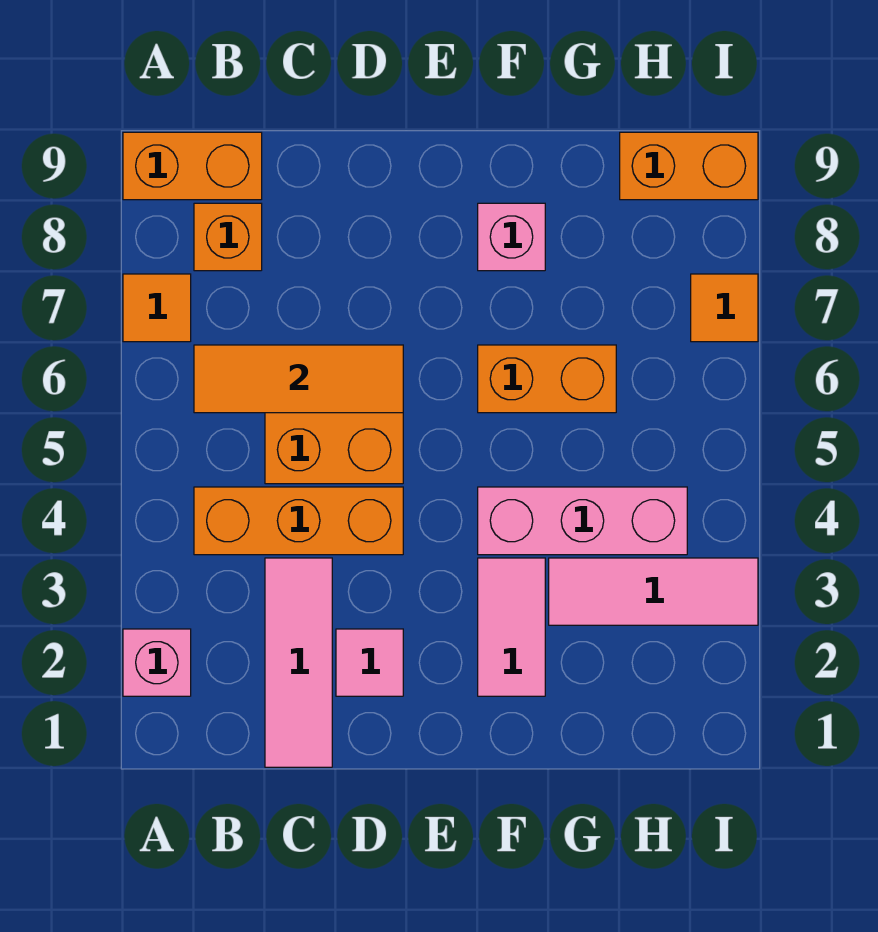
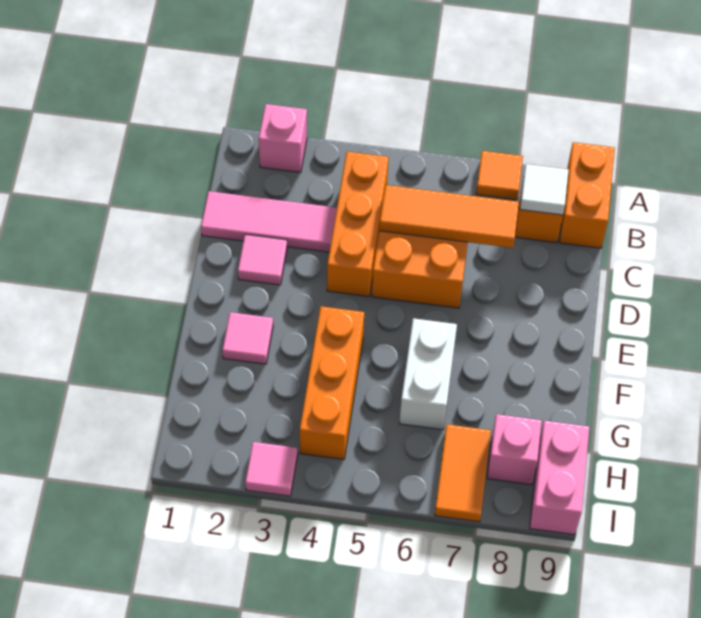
orange 1x3 tile [194,345,403,413] -> orange 1x3 tile turned to [379,185,519,248]
none -> white 1x1 tile [520,164,569,215]
pink 1x2 tile [478,558,545,696] -> pink 1x1 tile [222,312,273,364]
pink 1x3 brick [478,487,687,555] -> orange 1x3 brick [300,306,364,459]
orange 1x2 brick [478,345,616,413] -> white 1x2 brick [399,318,457,430]
pink 1x1 brick [478,203,545,271] -> pink 1x1 brick moved to [487,414,542,485]
pink 1x3 tile [549,558,758,625] -> pink 1x1 tile [245,442,298,496]
orange 1x2 brick [620,132,758,200] -> pink 1x2 brick [530,420,589,535]
orange 1x1 tile [691,274,758,342] -> orange 1x2 tile [435,424,491,522]

